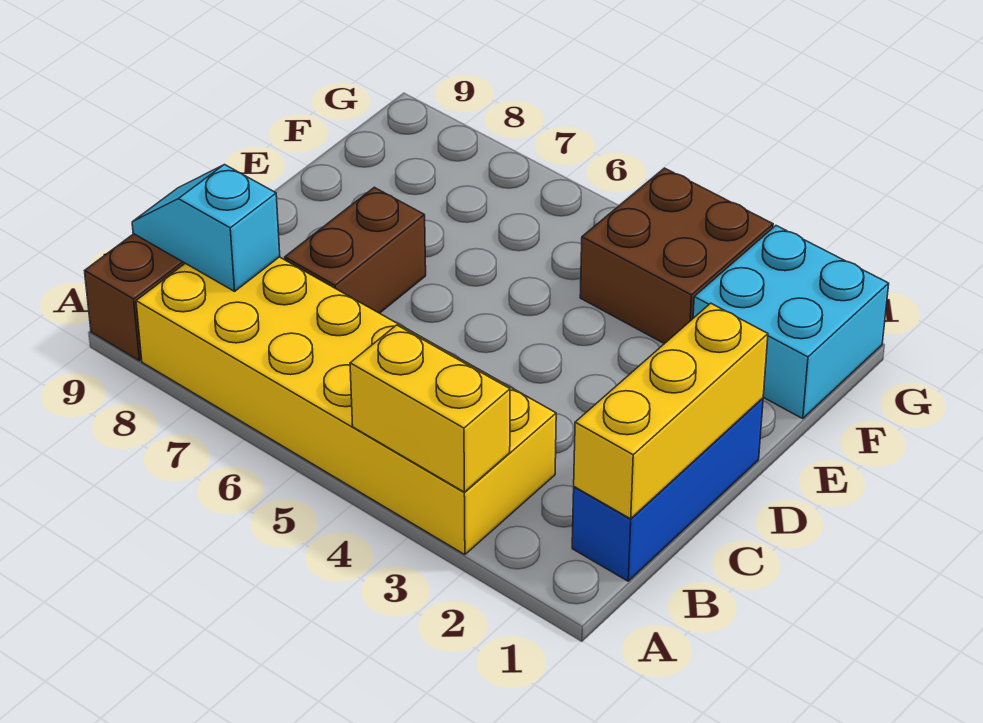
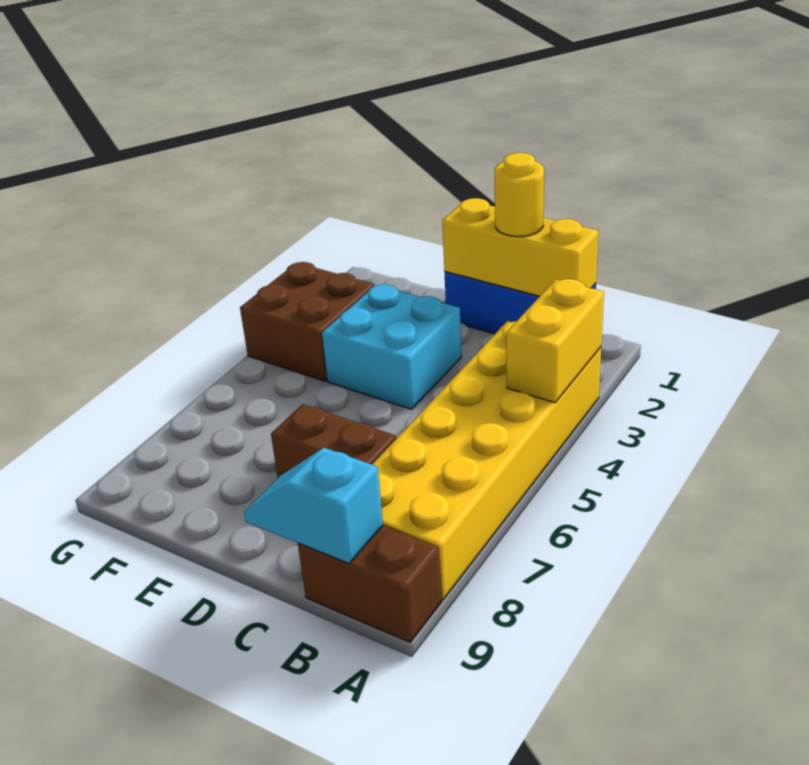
cyan 1x2 slope [132,165,280,291] -> cyan 1x2 slope turned to [244,448,383,563]
none -> yellow 1x1 round brick [495,153,544,236]
cyan 2x2 brick [693,226,889,419] -> cyan 2x2 brick moved to [322,284,462,409]

